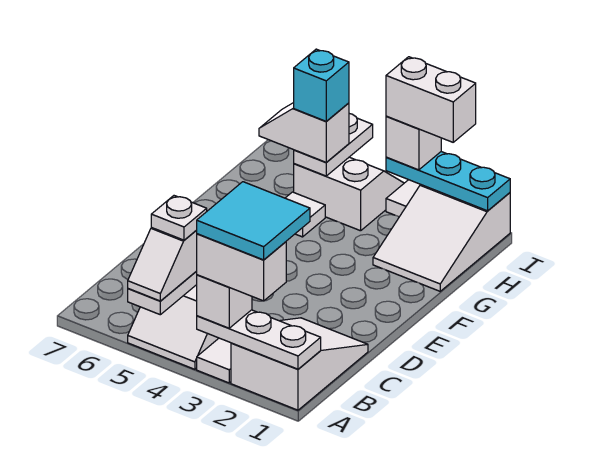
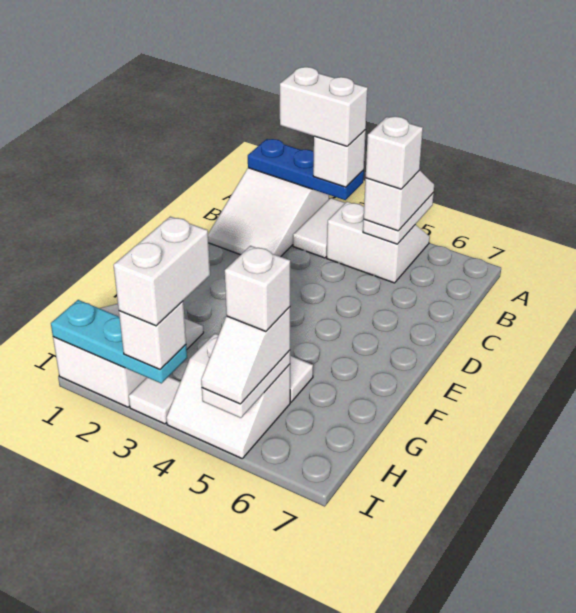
white 1x3 plate [197,310,321,369] -> blue 1x3 plate [248,139,364,200]
cyan 2x2 tile [197,182,310,260] -> none
white 1x1 plate [151,196,207,240] -> white 1x1 brick [366,116,423,189]
white 1x2 slope [259,103,349,162] -> white 1x2 slope turned to [201,307,290,404]
cyan 1x1 brick [294,49,349,121] -> white 1x1 brick [225,246,290,331]
white 1x2 brick [386,57,476,142] -> white 1x2 brick turned to [114,216,210,326]

